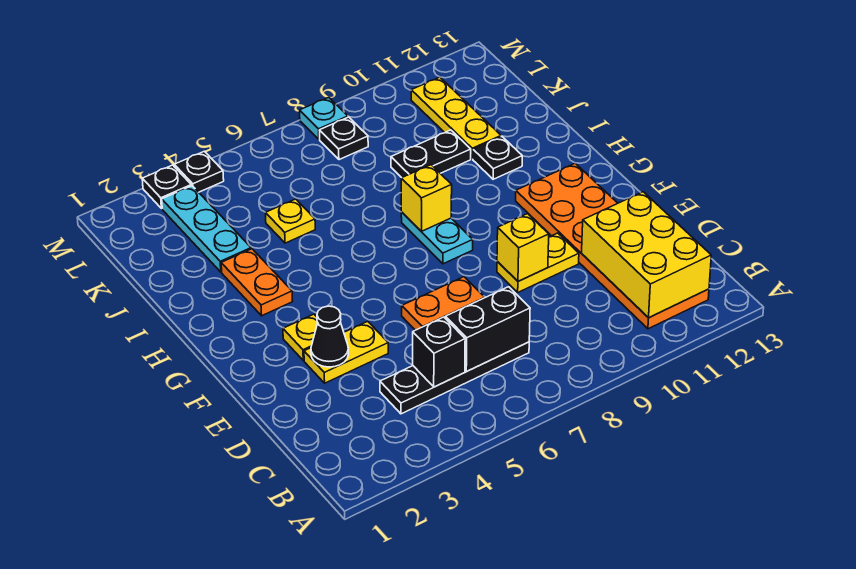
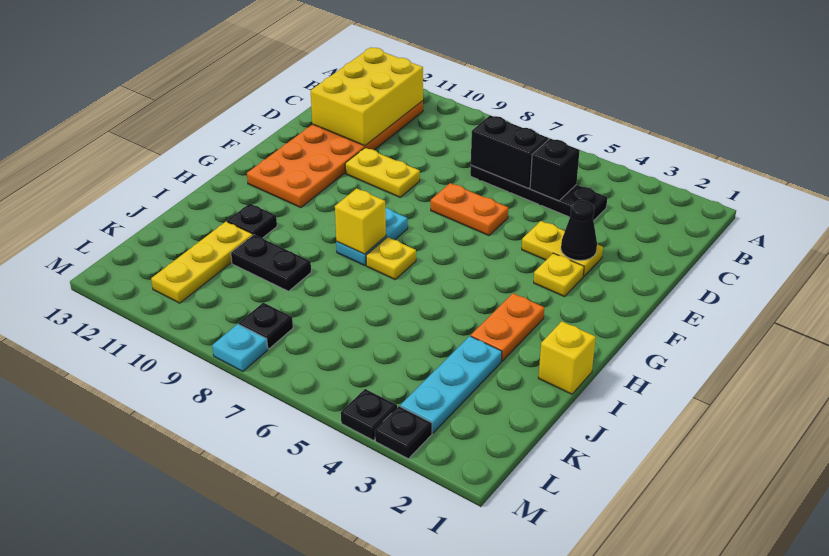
yellow 1x1 brick [497,214,549,281] -> yellow 1x1 brick moved to [539,321,596,394]
yellow 1x1 plate [265,199,315,243] -> yellow 1x1 plate moved to [366,237,416,279]

